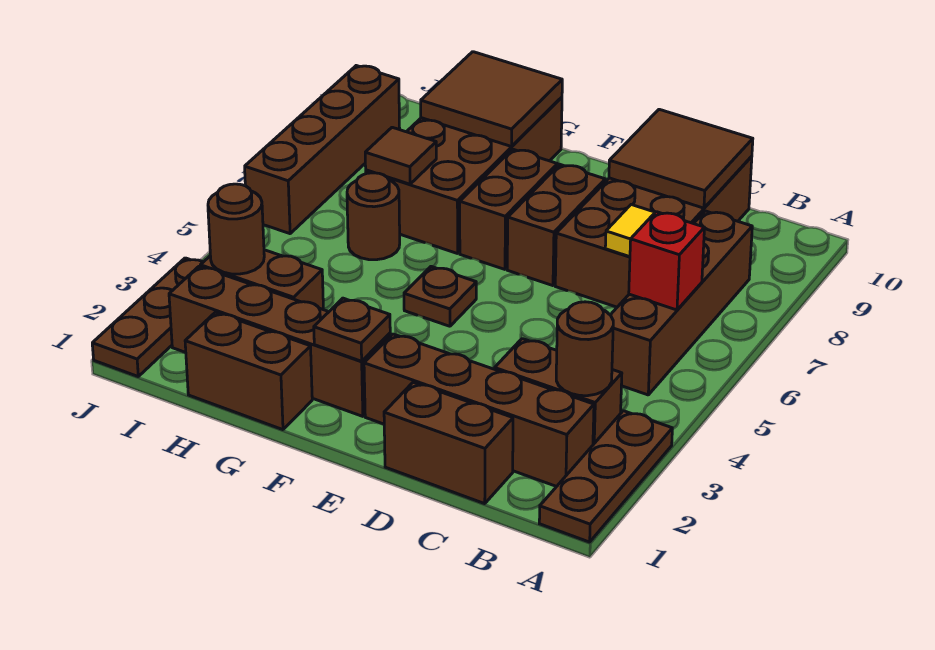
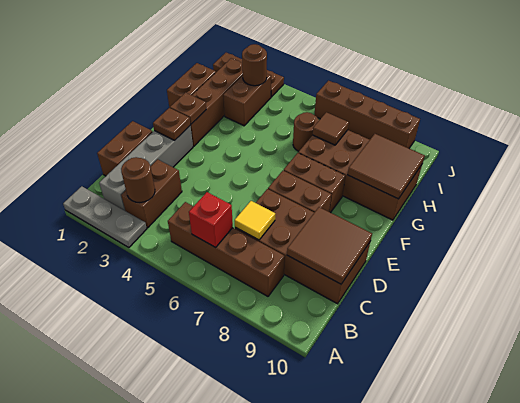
brown 1x3 plate [539,411,672,542] -> grey 1x3 plate [63,186,147,248]
brown 1x4 brick [364,334,594,487] -> grey 1x4 brick [99,126,193,210]
brown 1x1 plate [404,267,476,326] -> brown 1x1 plate moved to [153,108,190,140]

